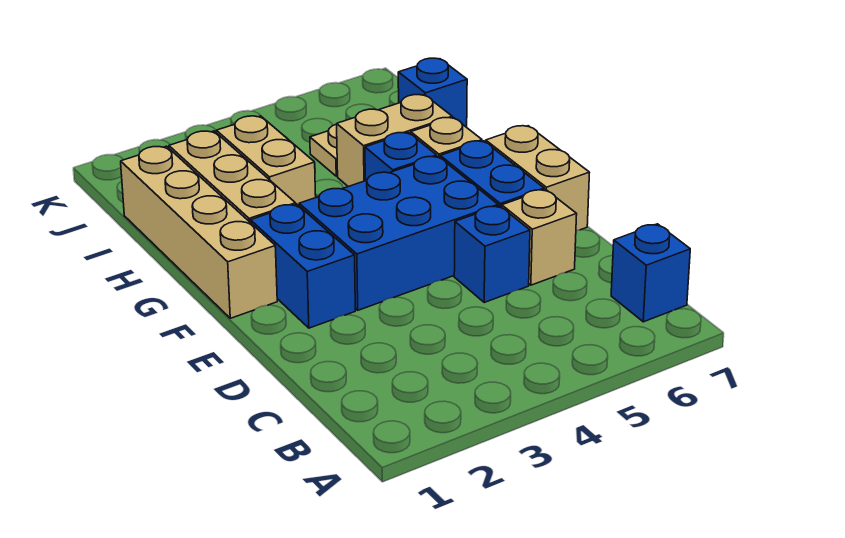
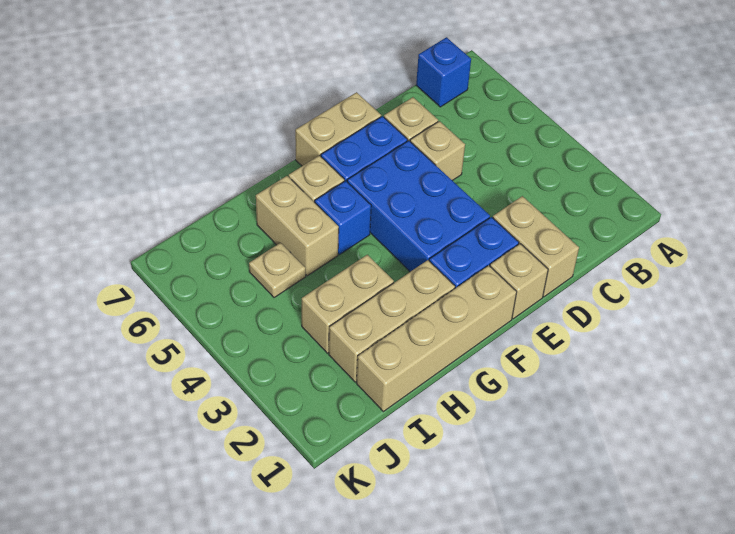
none -> tan 1x2 brick [493,196,579,297]
blue 1x1 brick [454,206,530,302] -> tan 1x1 brick [410,121,465,181]
none -> tan 1x1 brick [490,244,548,319]
blue 1x1 brick [398,58,467,127] -> none

